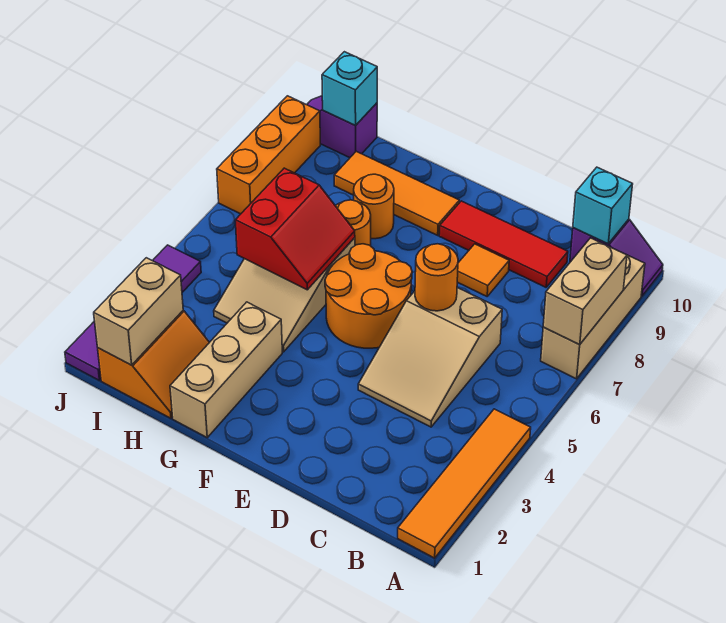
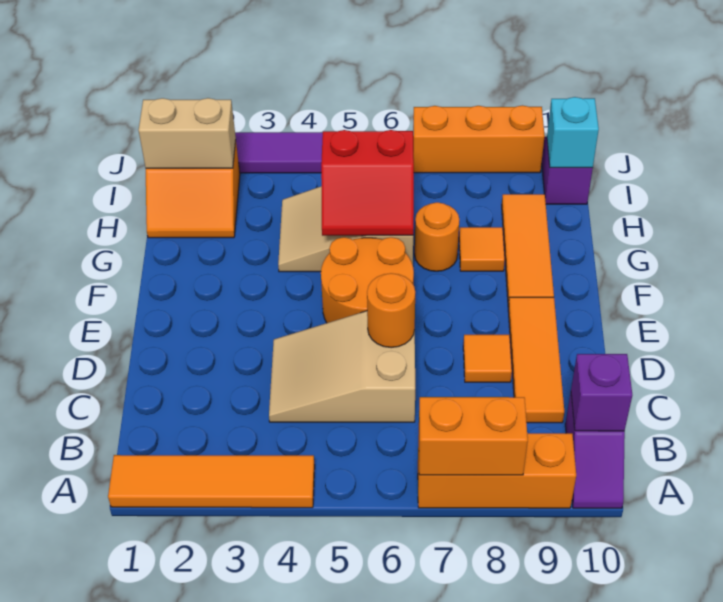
tan 1x3 brick [541,255,645,379] -> orange 1x3 brick [418,433,576,508]
tan 1x2 brick [543,238,627,345] -> orange 1x2 brick [419,397,528,475]
cyan 1x1 brick [573,167,633,244] -> purple 1x1 brick [571,354,632,431]
red 1x3 tile [439,201,568,287] -> orange 1x3 tile [508,297,564,423]
tan 1x3 brick [170,302,282,437] -> none
orange 1x1 round brick [354,174,394,239] -> orange 1x1 tile [459,227,505,271]

